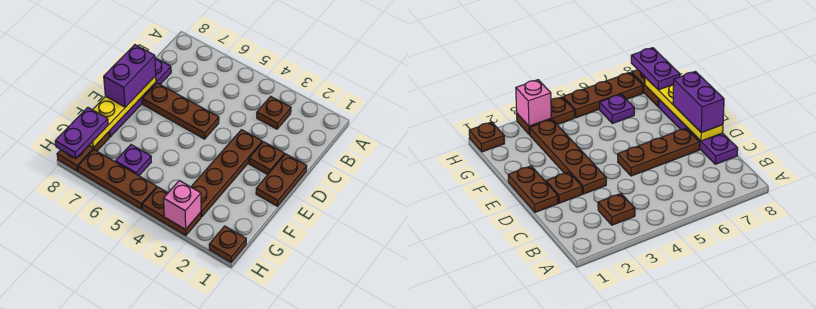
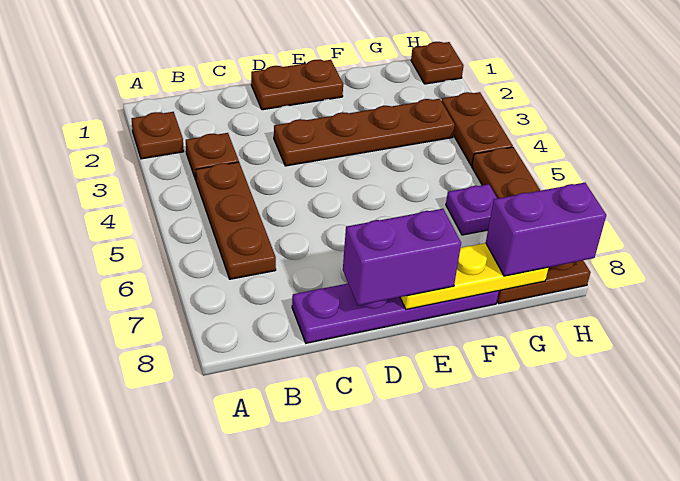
brown 1x1 plate [249,142,284,175] -> brown 1x1 plate moved to [132,112,184,159]
brown 1x3 plate [142,83,219,139] -> brown 1x3 plate moved to [196,162,276,279]
yellow 1x4 plate [90,76,156,148] -> yellow 1x3 plate [400,243,548,309]
purple 1x2 plate [55,107,108,158] -> purple 1x2 brick [486,183,606,276]
pink 1x1 brick [164,181,201,230] -> none

